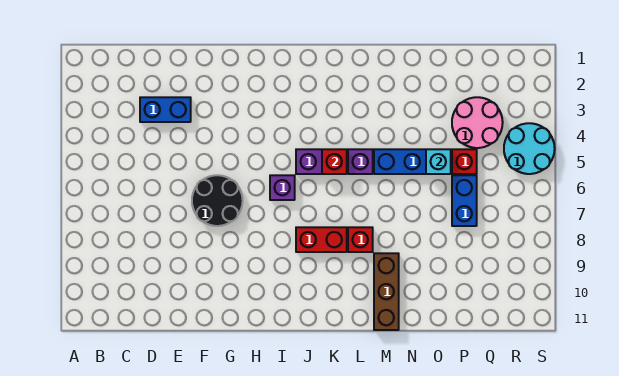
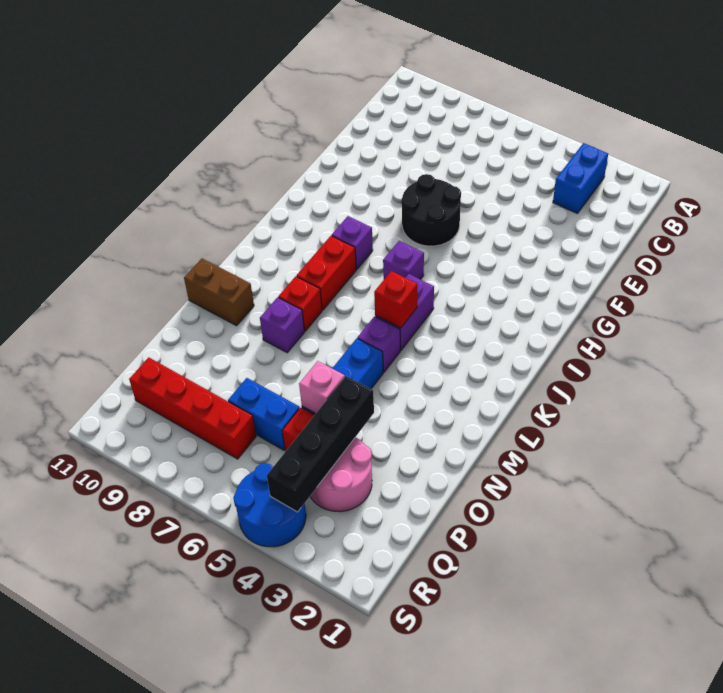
blue 1x2 brick [140,97,191,122] -> blue 1x2 brick moved to [553,143,608,214]
none -> purple 1x1 brick [332,216,373,269]
none -> purple 1x1 brick [260,297,304,353]
brown 1x3 brick [374,253,399,330] -> brown 1x2 brick [184,258,254,326]
none -> black 1x4 brick [267,376,374,512]
cyan 1x1 brick [426,149,451,174] -> pink 1x1 brick [299,361,345,414]
none -> red 1x4 brick [129,357,256,459]
cyan 2x2 round brick [504,123,555,174] -> blue 2x2 round brick [233,463,306,547]

